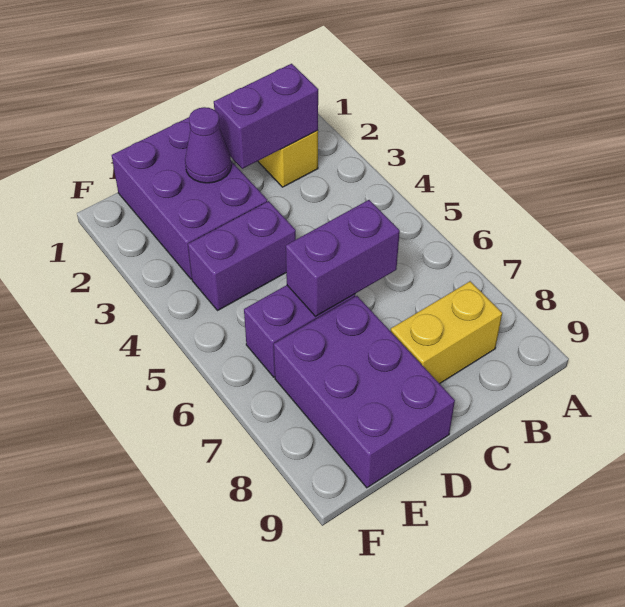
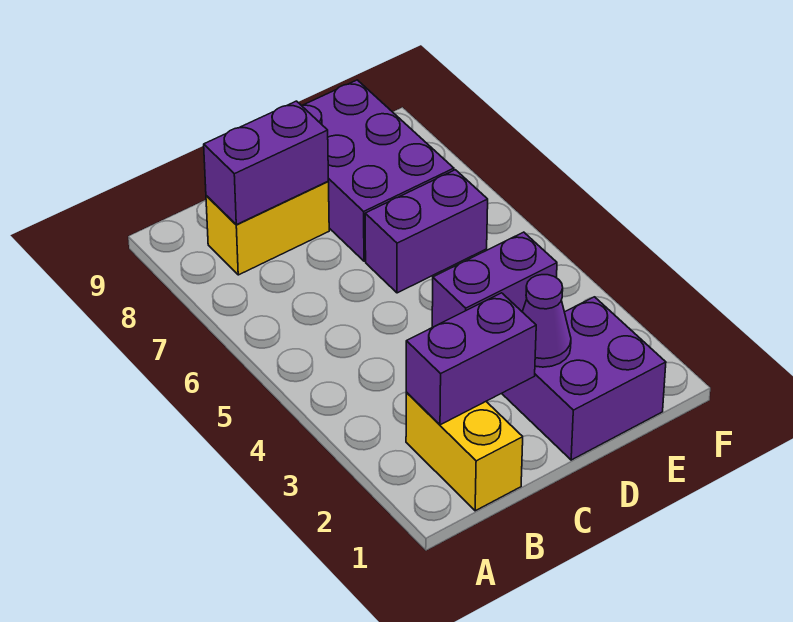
purple 1x2 brick [286,200,400,316] -> purple 1x2 brick moved to [204,101,328,225]
purple 2x3 brick [112,117,267,279] -> purple 2x2 brick [502,297,666,460]

